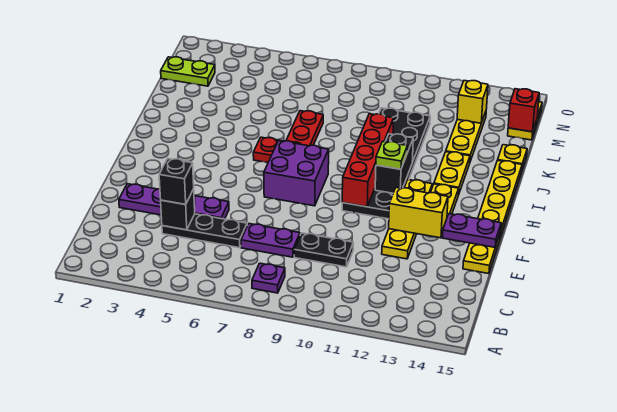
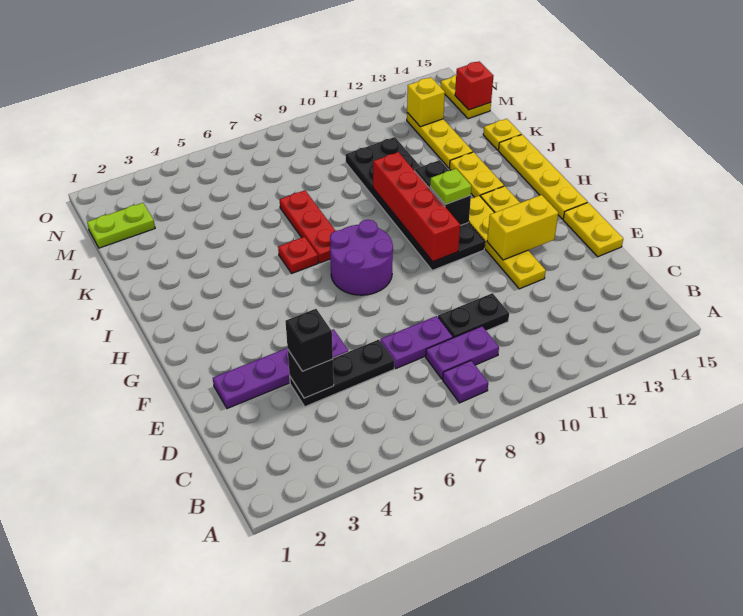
purple 1x2 plate [442,214,501,247] -> purple 1x2 plate moved to [426,326,499,379]
purple 2x2 brick [264,141,329,206] -> purple 2x2 round brick [330,220,393,295]

